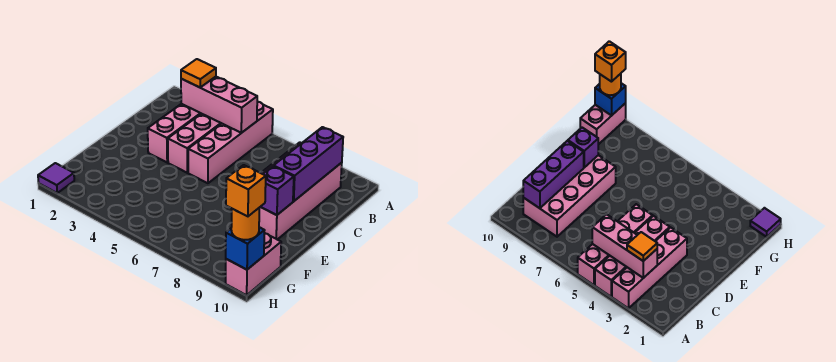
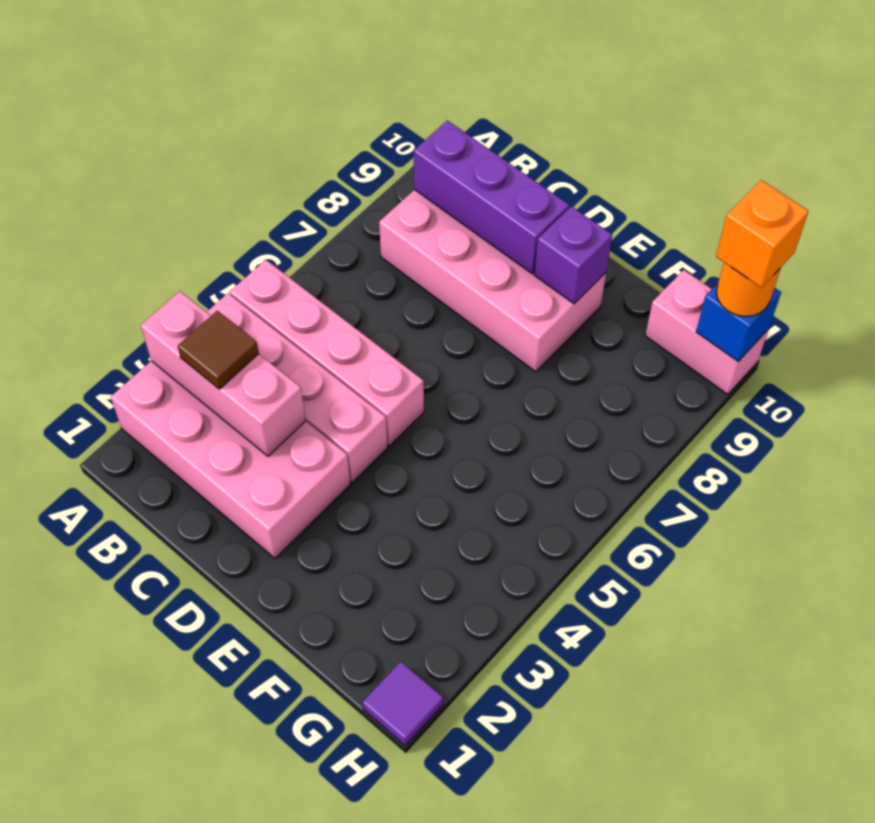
pink 1x4 brick [148,104,201,162] -> pink 2x4 brick [111,361,350,558]
pink 1x3 brick [181,77,257,133] -> pink 1x3 brick turned to [141,291,306,456]
orange 1x1 tile [181,59,216,88] -> brown 1x1 tile [178,311,259,389]

